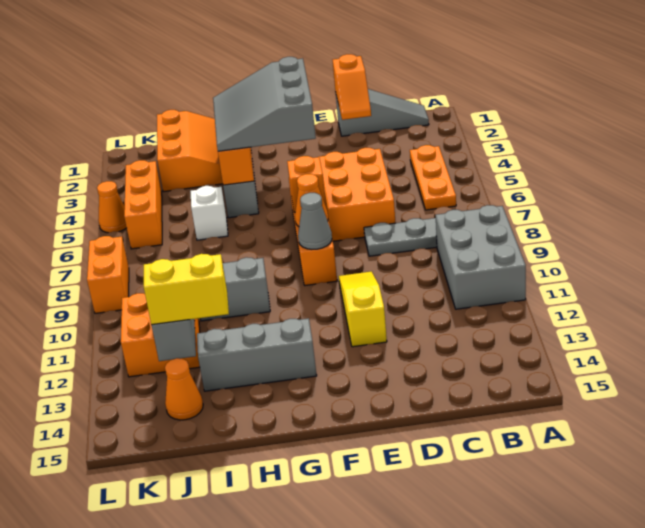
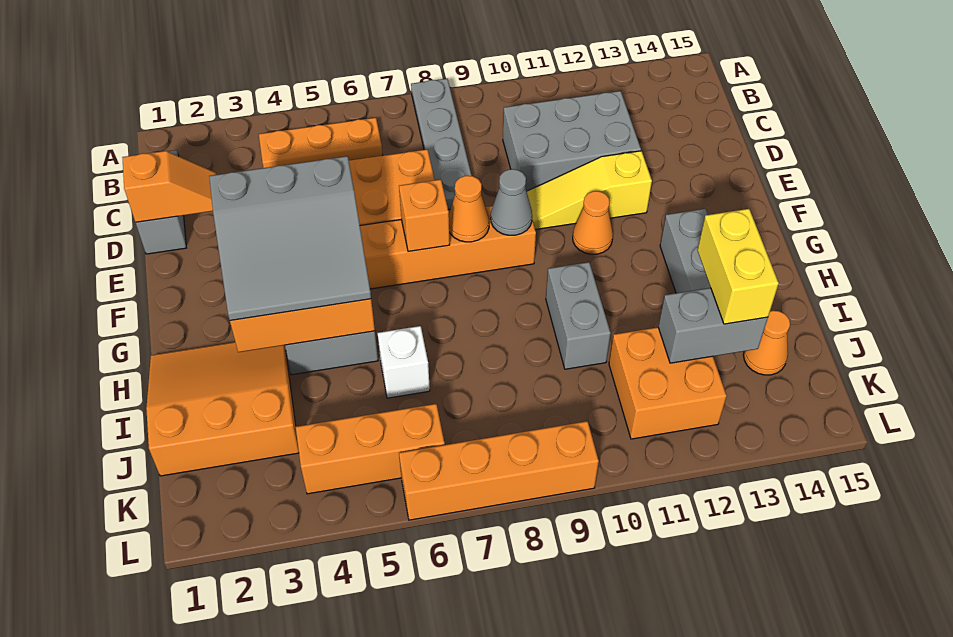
grey 2x3 brick [436,205,526,309] -> grey 2x3 brick moved to [503,91,641,191]
orange 1x1 cone [97,181,127,233] -> orange 1x1 cone moved to [573,191,613,254]
orange 1x2 brick [87,236,129,313] -> orange 1x4 brick [399,421,599,520]

